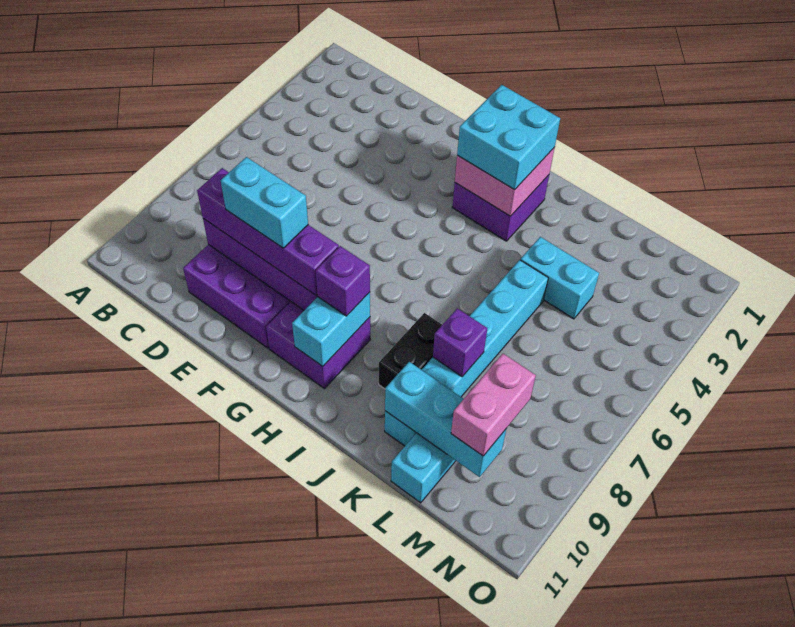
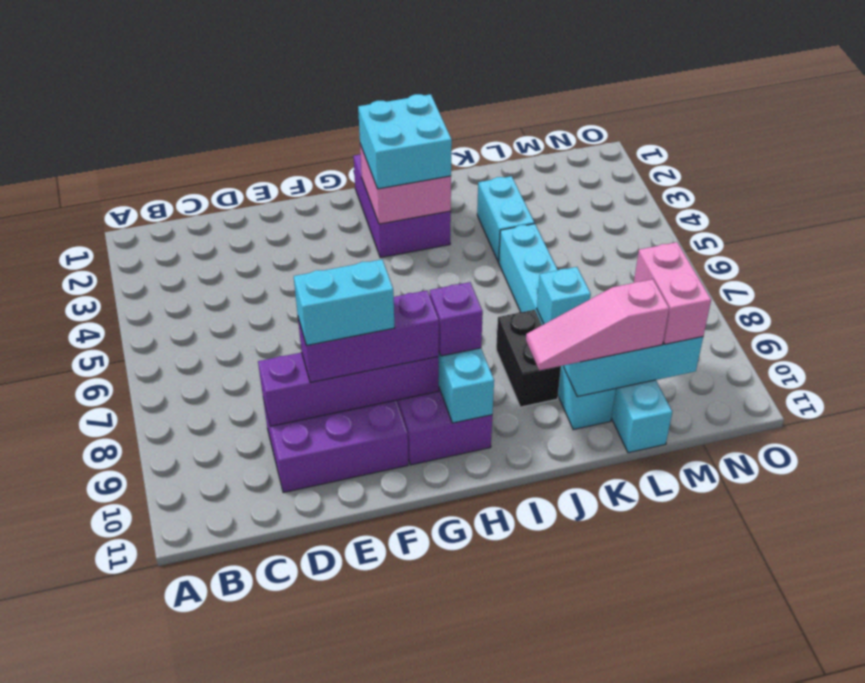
purple 1x4 brick [197,168,339,295] -> purple 1x3 brick [298,291,439,382]
purple 2x2 brick [452,175,549,241] -> purple 2x3 brick [354,154,451,258]
none -> pink 1x3 slope [526,279,669,370]
cyan 1x2 brick [521,237,599,319] -> cyan 1x2 brick turned to [477,176,534,262]
purple 1x1 brick [433,308,487,377] -> cyan 1x1 brick [537,267,591,324]

